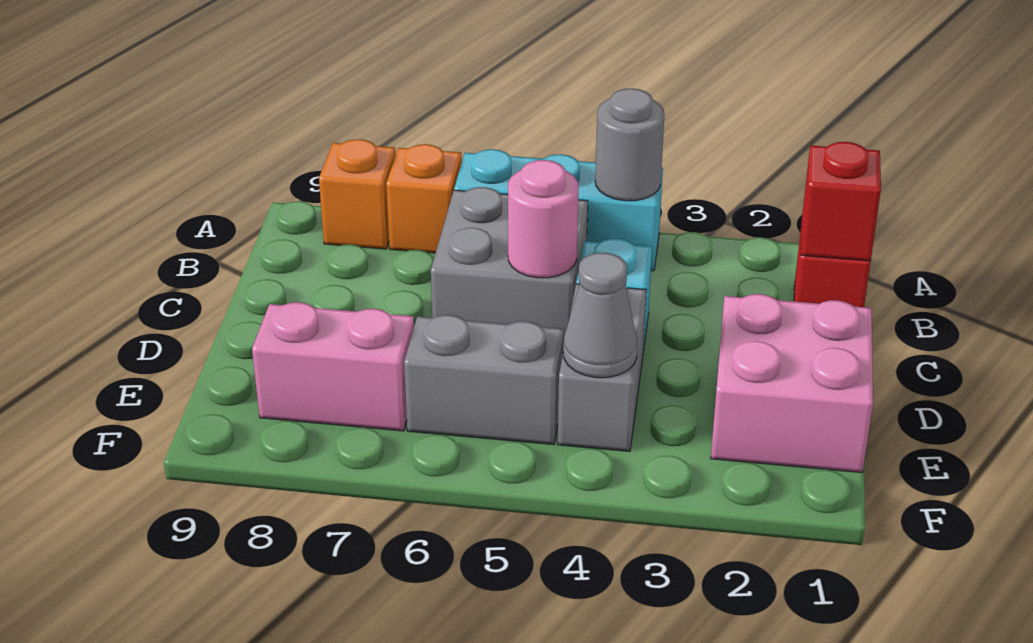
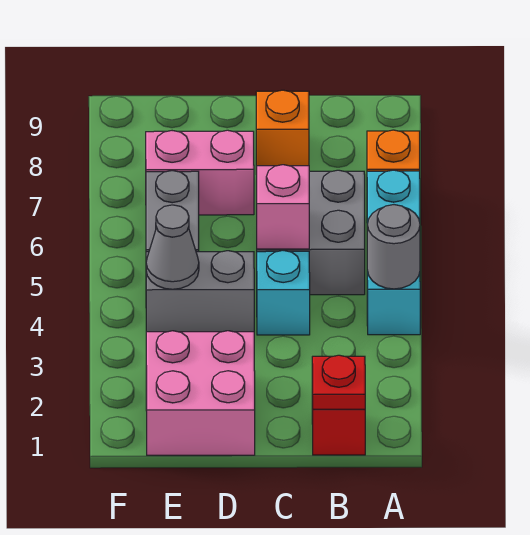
orange 1x1 brick [319,139,396,249] -> orange 1x1 brick moved to [256,90,309,174]
red 1x1 brick [801,142,881,261] -> red 1x1 plate [312,355,365,409]
pink 1x1 round brick [508,160,578,278] -> pink 1x1 brick [257,165,309,249]
pink 1x2 brick [252,302,414,431] -> pink 1x2 brick turned to [146,130,254,215]

